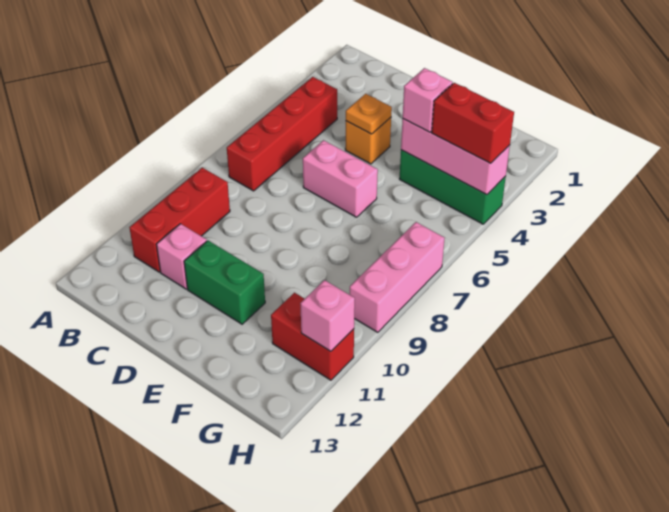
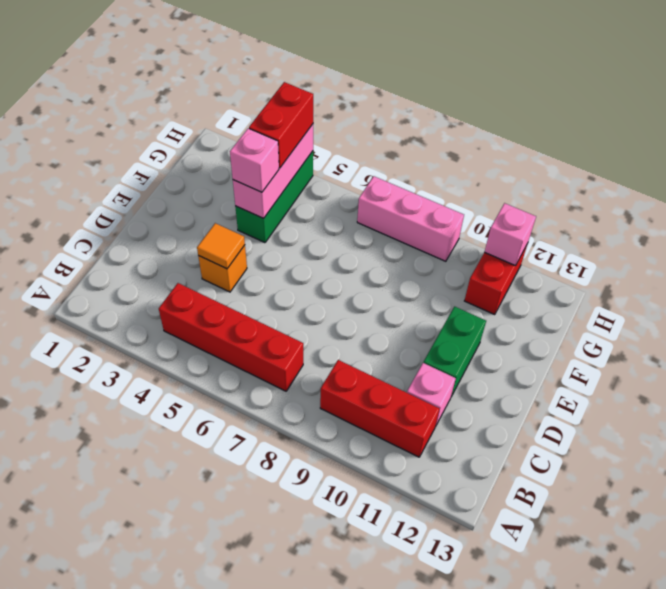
orange 1x1 plate [346,94,392,134] -> orange 1x1 tile [197,223,245,269]
pink 1x2 brick [303,140,378,217] -> none

